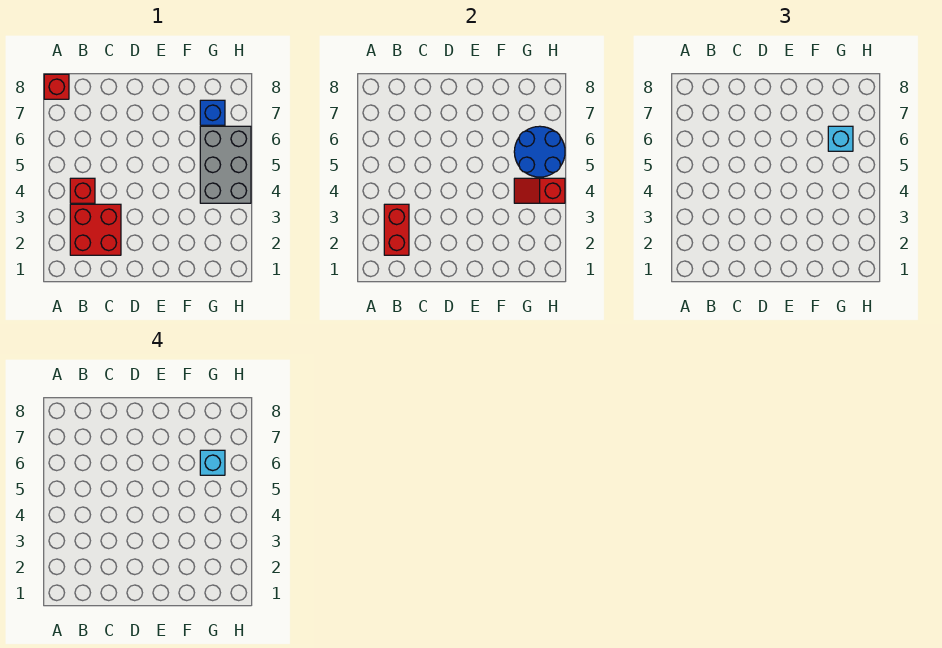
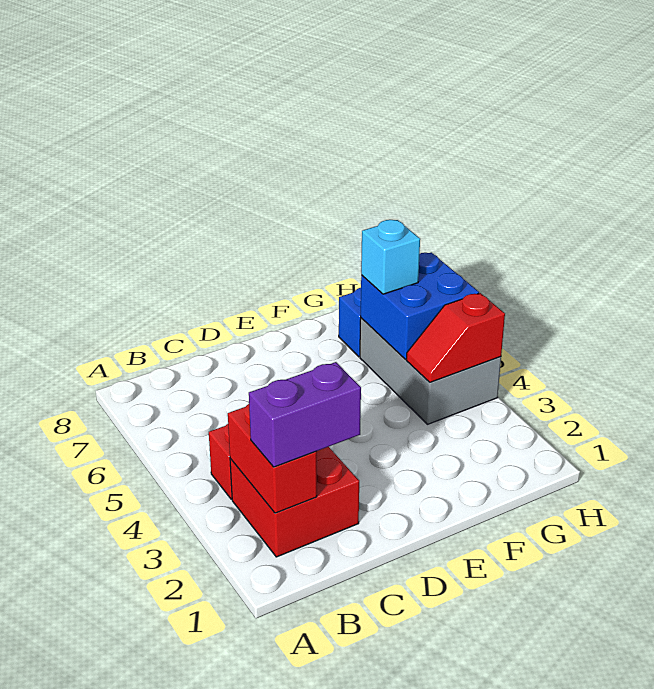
red 1x1 brick [44,74,69,99] -> none
none -> purple 1x2 brick [249,362,361,467]
blue 2x2 round brick [514,126,565,177] -> blue 2x2 brick [361,252,479,359]
cyan 1x1 brick [200,450,225,475] -> none

